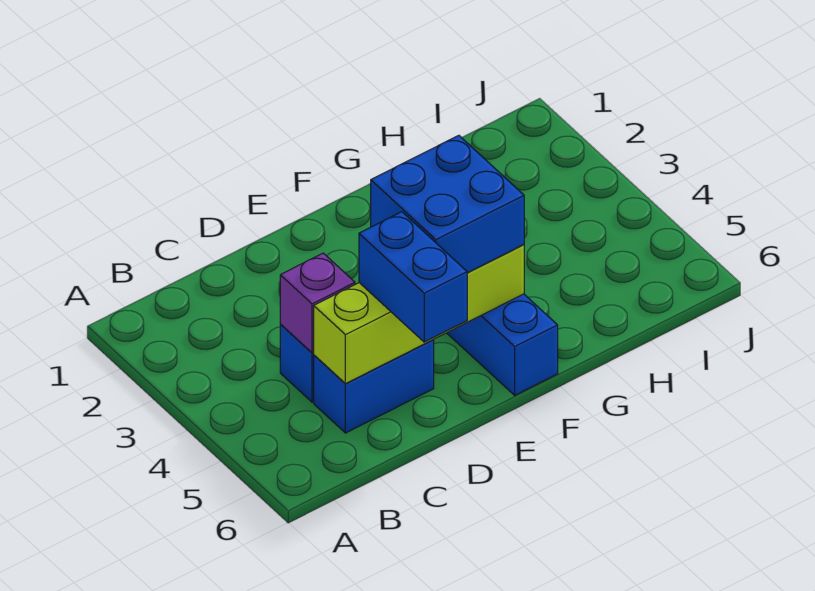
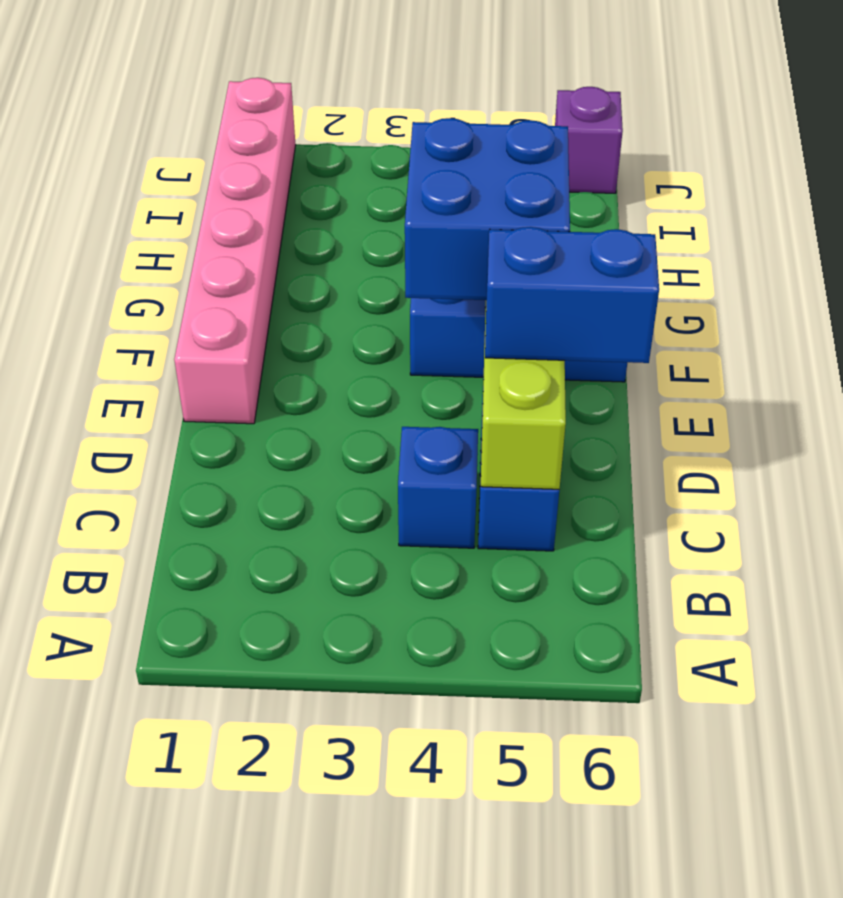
purple 1x1 brick [280,253,355,353] -> purple 1x1 brick moved to [555,87,623,193]
none -> pink 1x6 brick [174,78,296,424]

